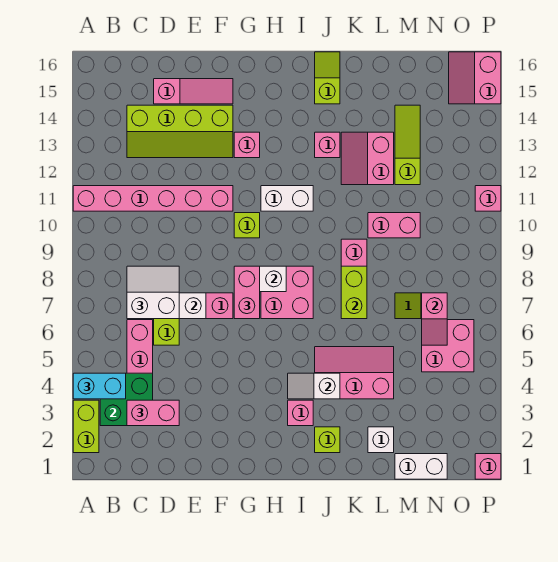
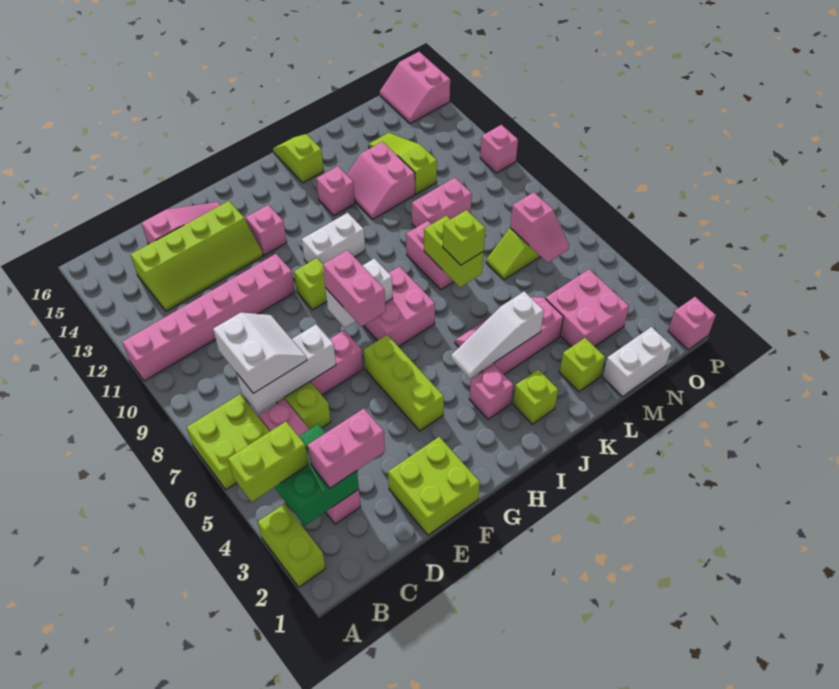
cyan 1x2 brick [73,373,126,399] -> lime 1x2 brick [228,422,309,502]
none -> lime 2x2 brick [187,394,270,490]
white 2x2 slope [127,266,179,319] -> white 2x2 slope turned to [213,313,307,393]
none -> lime 2x2 brick [388,437,480,535]
none -> lime 1x3 brick [364,335,444,431]
white 1x2 slope [288,373,340,399] -> white 1x3 slope [451,291,544,378]
none -> lime 1x1 brick [443,210,485,265]
white 1x1 brick [368,427,394,453] -> lime 1x1 brick [559,338,605,392]
pink 2x2 brick [422,320,474,372] -> pink 2x2 brick moved to [545,269,629,347]

